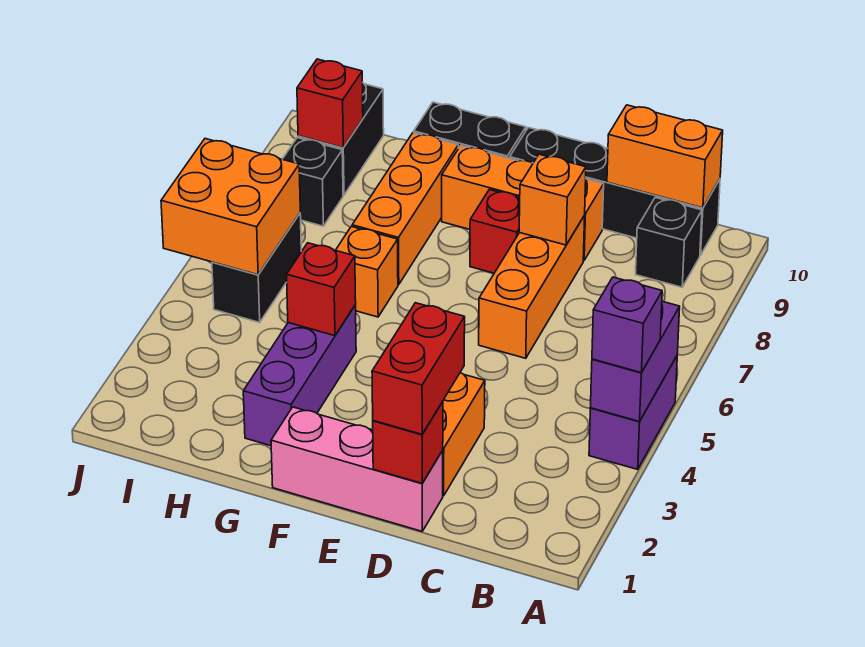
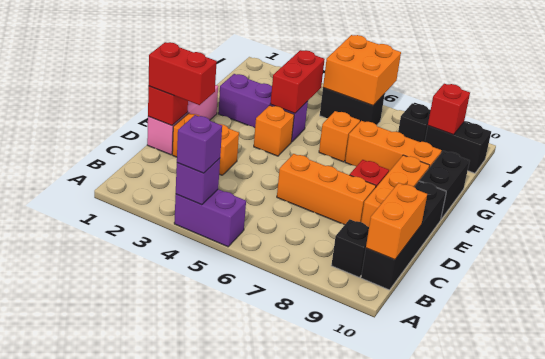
purple 1x2 brick [590,301,680,421] -> purple 1x1 brick [176,158,220,205]
orange 1x1 brick [519,154,586,245] -> orange 1x1 brick moved to [254,105,294,156]
red 1x1 brick [287,243,356,336] -> red 1x2 brick [271,50,325,113]

